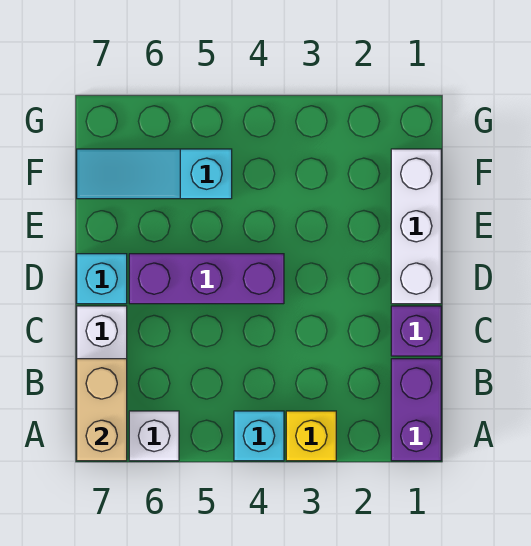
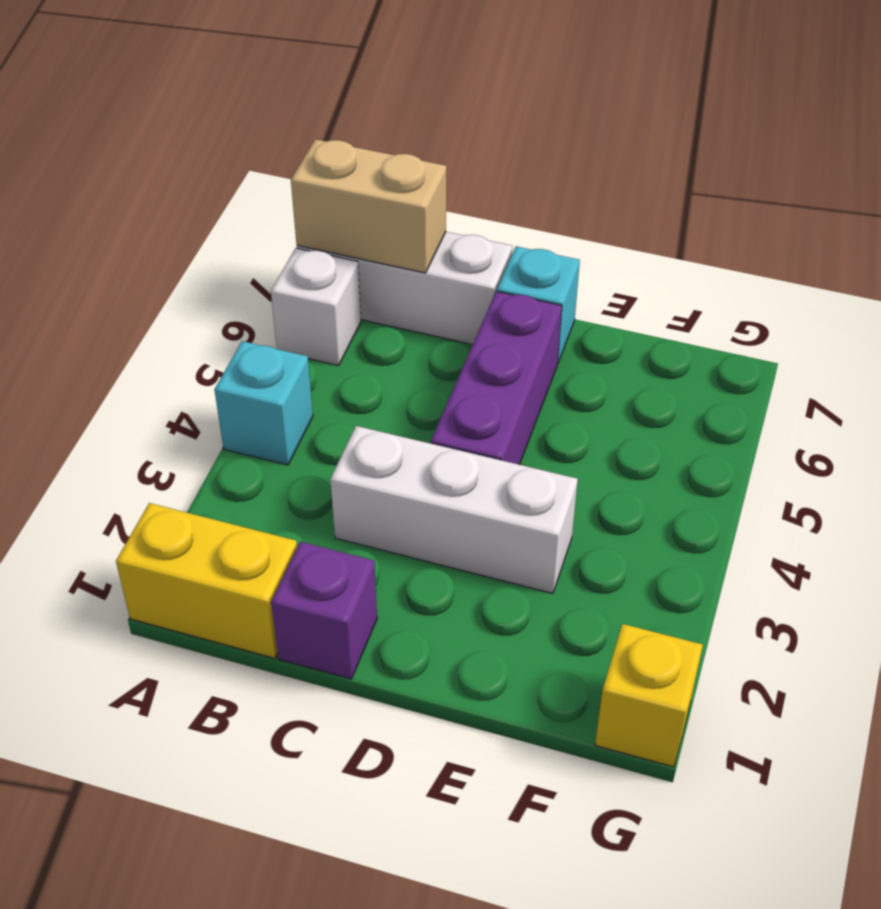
purple 1x2 brick [391,359,441,461] -> yellow 1x2 brick [116,503,297,658]
yellow 1x1 brick [286,411,336,461] -> yellow 1x1 brick moved to [595,624,703,767]
white 1x3 brick [391,149,441,304] -> white 1x3 brick moved to [330,426,578,593]
cyan 1x3 slope [77,149,232,199] -> none

